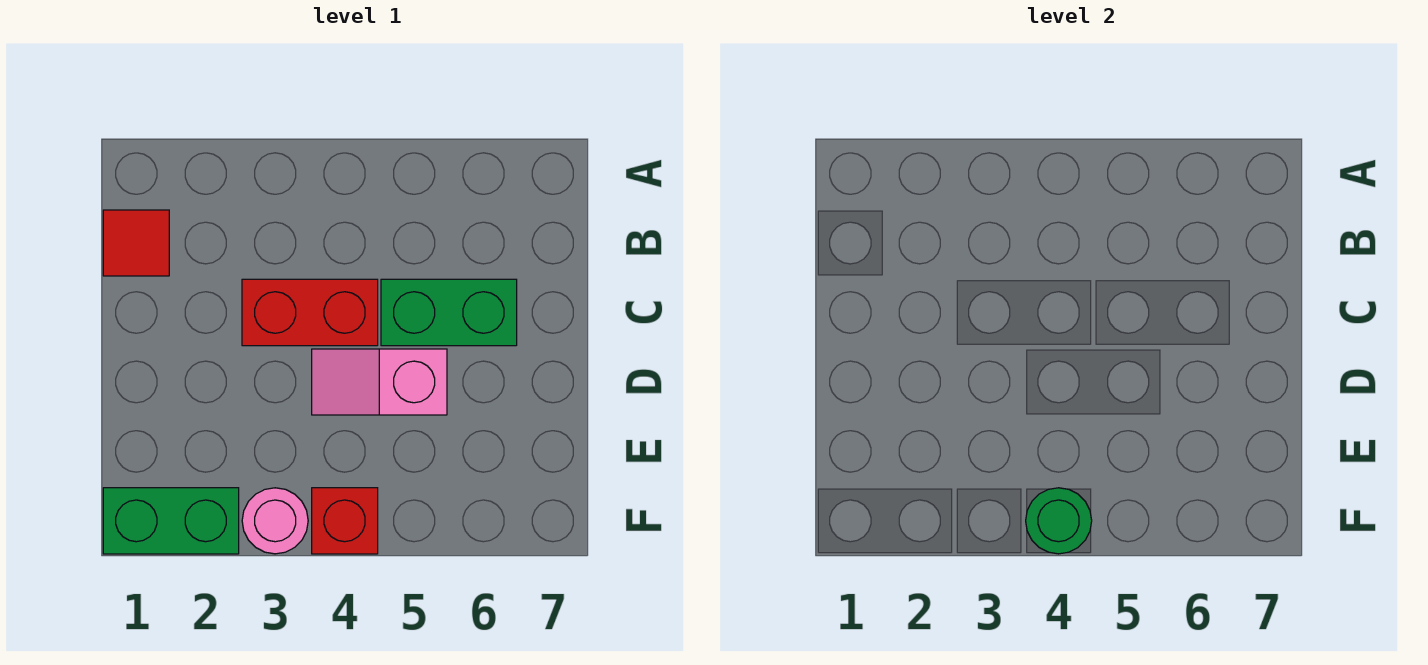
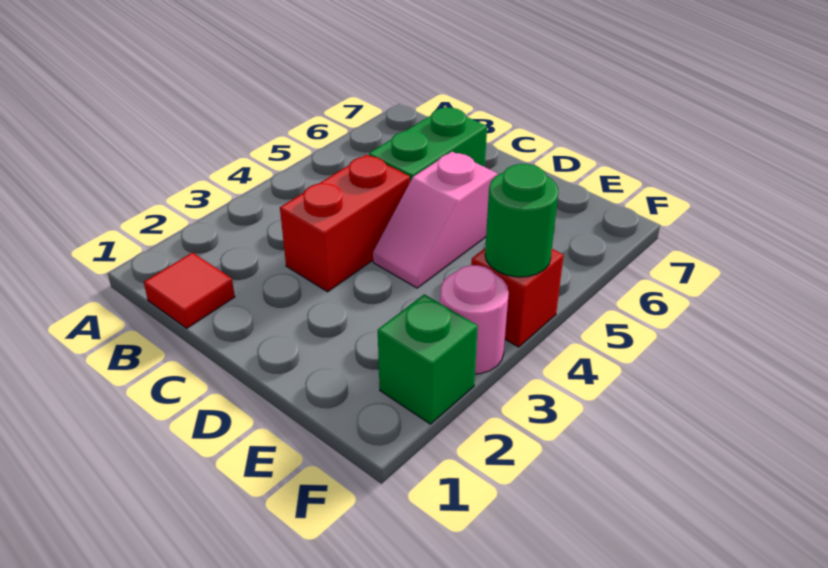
green 1x2 brick [103,488,239,554] -> green 1x1 brick [378,294,478,424]

